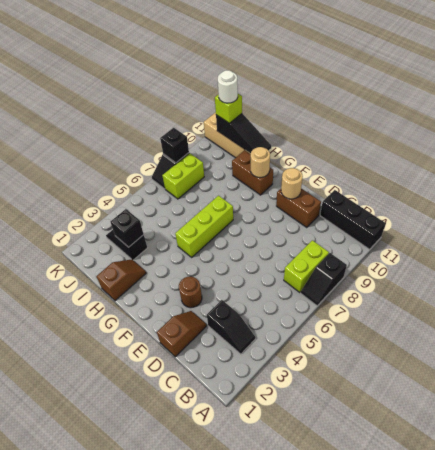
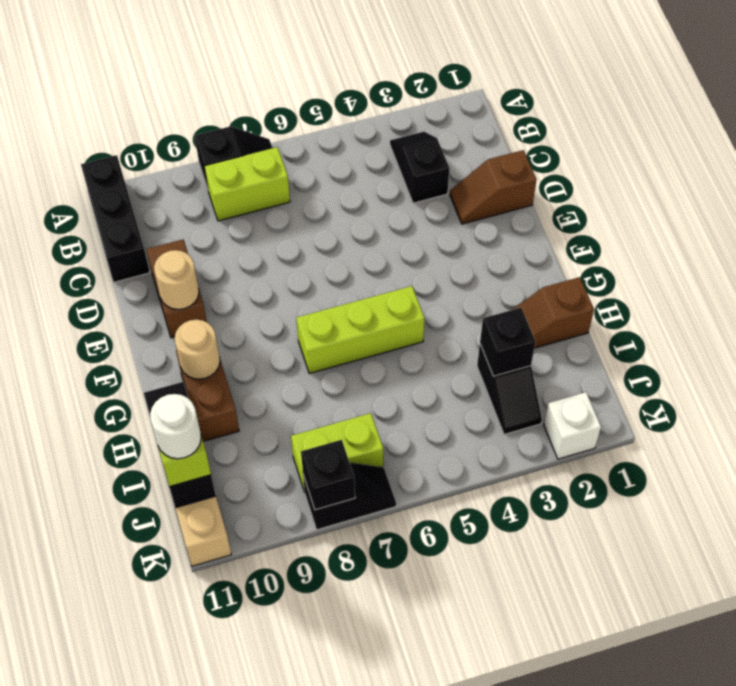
brown 1x1 round brick [179,277,202,308] -> none
none -> white 1x1 brick [544,392,601,459]

